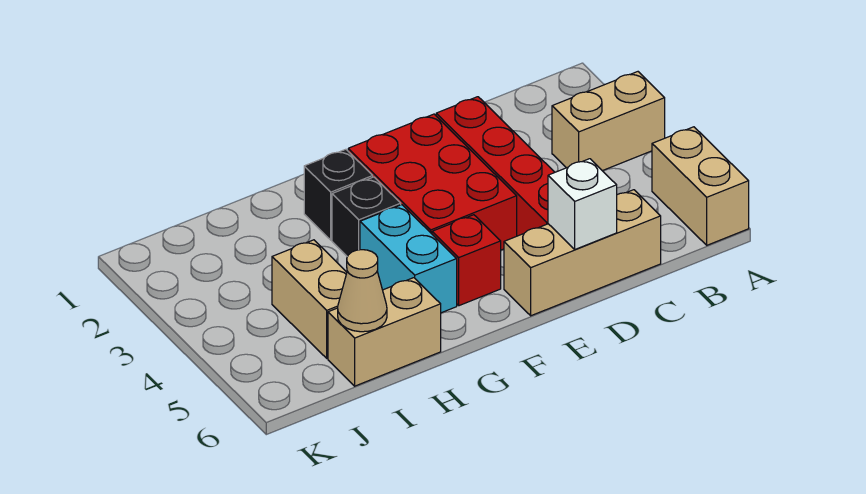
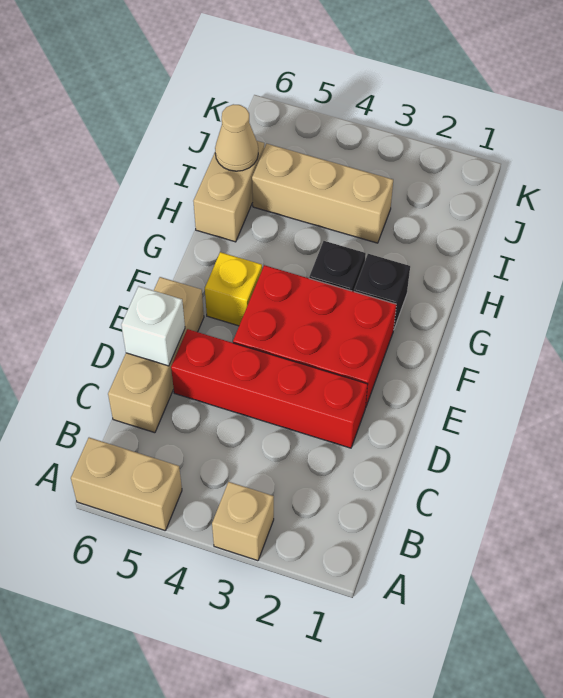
tan 1x2 brick [552,72,665,171] -> tan 1x1 brick [212,482,274,561]
red 1x1 brick [432,215,501,306] -> yellow 1x1 brick [205,252,262,326]
cyan 1x2 brick [360,205,457,313] -> none
tan 1x2 brick [272,240,347,358] -> tan 1x3 brick [252,144,393,243]

